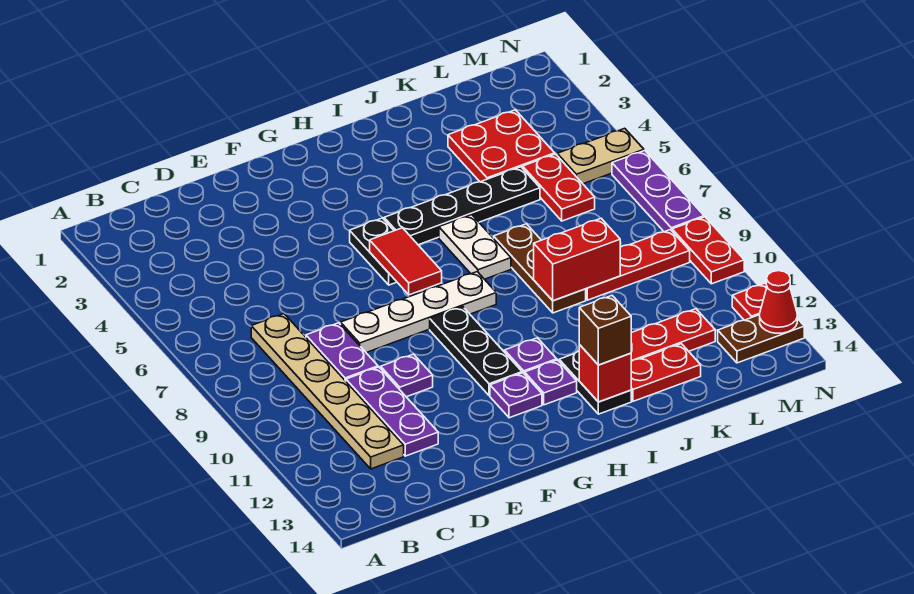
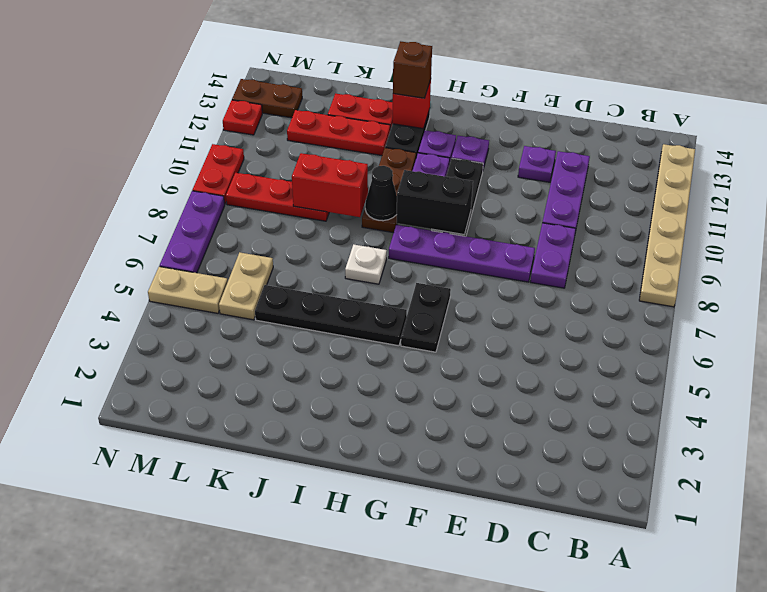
tan 1x6 plate [251,314,404,469] -> tan 1x6 plate moved to [639,144,695,307]
white 1x4 plate [341,272,496,353] -> purple 1x4 plate [389,225,535,282]
purple 1x1 plate [381,354,433,397] -> purple 1x1 plate moved to [518,146,556,182]
red 1x2 tile [370,228,442,295] -> none
none -> black 1x2 brick [396,170,473,235]
white 1x2 plate [439,215,511,279] -> white 1x1 plate [345,244,387,284]
none -> black 1x1 cone [365,166,397,221]
brown 1x3 plate [494,224,586,313] -> brown 1x3 plate moved to [362,148,416,233]
red 2x2 plate [448,110,555,182] -> none
red 1x2 plate [523,154,595,221] -> tan 1x2 plate [219,252,273,320]
red 1x1 cone [760,271,797,333] -> none

